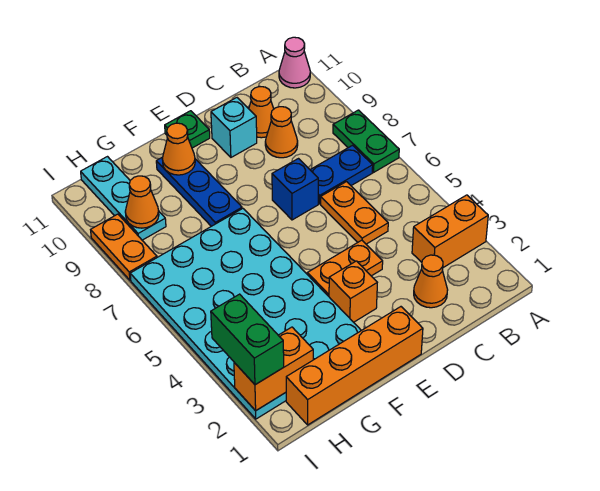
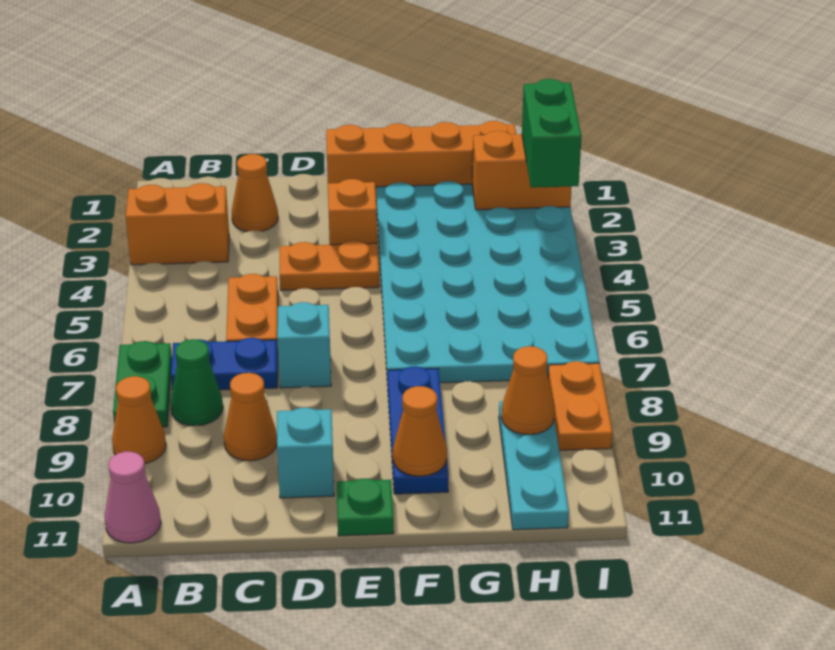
none -> green 1x1 cone [170,339,223,426]
orange 1x1 cone [249,87,274,138] -> orange 1x1 cone moved to [112,376,166,464]
blue 1x1 brick [272,159,318,220] -> cyan 1x1 brick [277,302,331,388]

